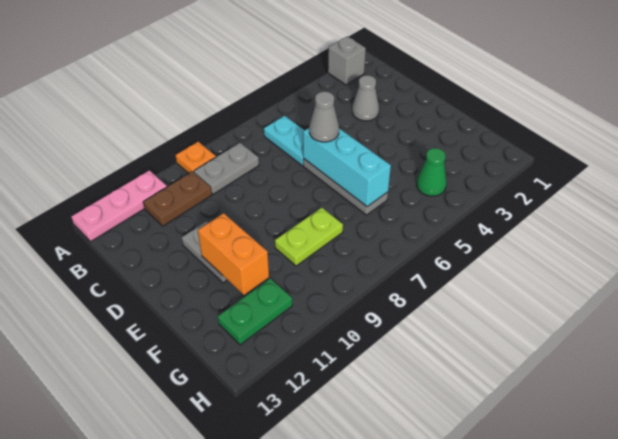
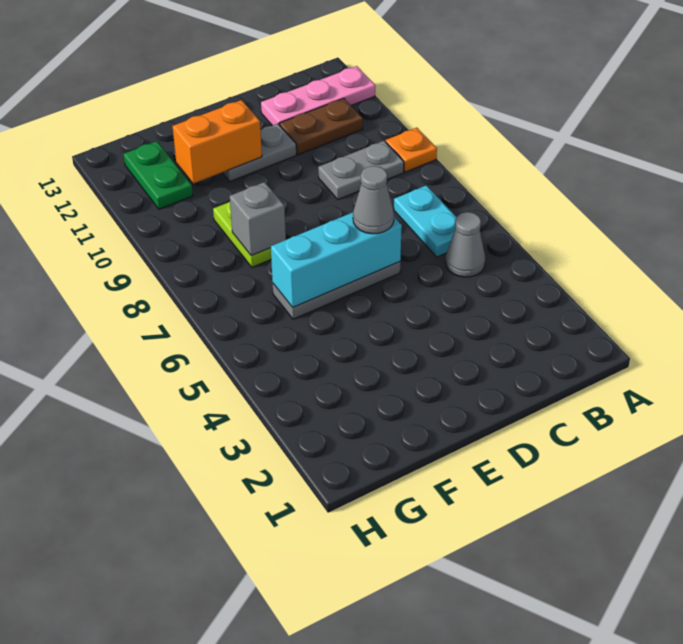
grey 1x1 brick [328,36,366,85] -> grey 1x1 brick moved to [230,182,286,256]
pink 1x3 plate [71,170,167,242] -> pink 1x3 plate turned to [261,66,375,126]
cyan 1x2 plate [264,116,304,166] -> cyan 1x2 plate turned to [394,185,457,257]
grey 1x2 plate [194,143,259,194] -> grey 1x2 plate turned to [318,141,404,200]
brown 1x2 plate [143,172,212,226] -> brown 1x2 plate turned to [280,98,363,155]
grey 1x1 cone [352,75,379,121] -> grey 1x1 cone moved to [445,212,485,277]
green 1x1 cone [417,148,446,196] -> none

